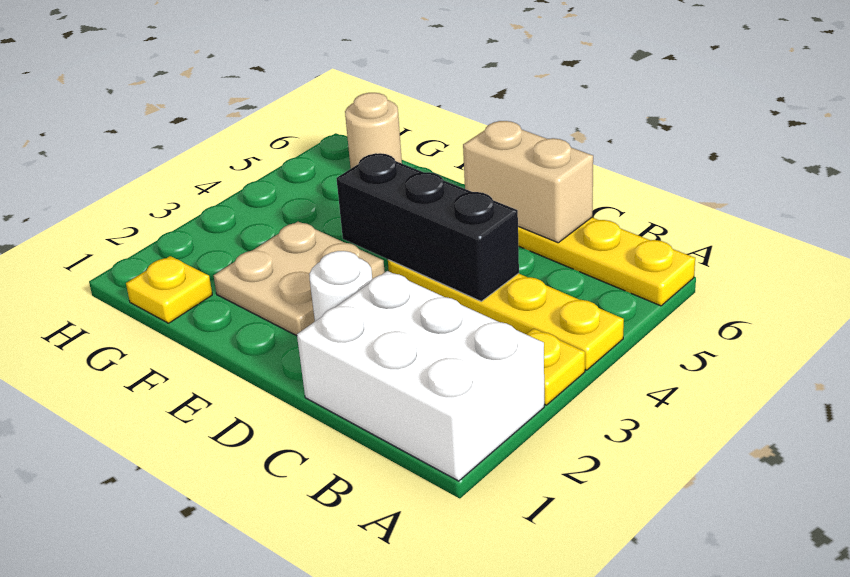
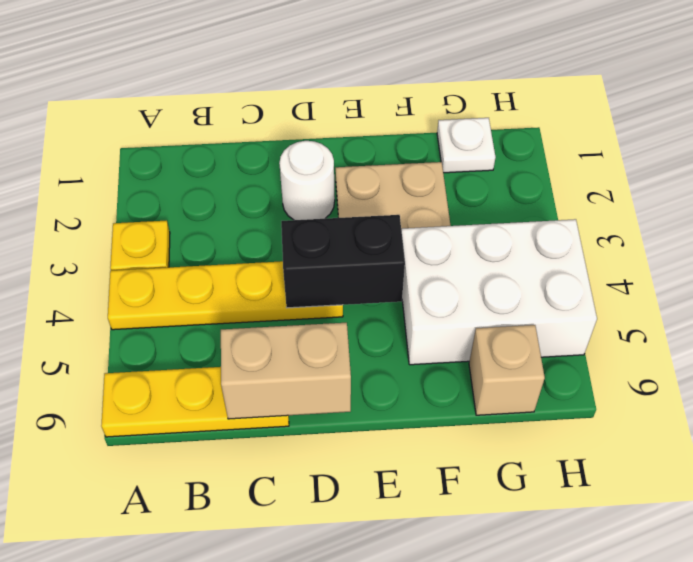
white 2x3 brick [297,271,544,481] -> white 2x3 brick moved to [401,219,597,365]
black 1x3 brick [336,153,519,301] -> black 1x2 brick [281,215,405,308]
yellow 1x1 plate [126,256,212,323] -> white 1x1 plate [437,118,495,173]
tan 1x1 round brick [345,93,402,168] -> tan 1x1 brick [469,325,545,415]

